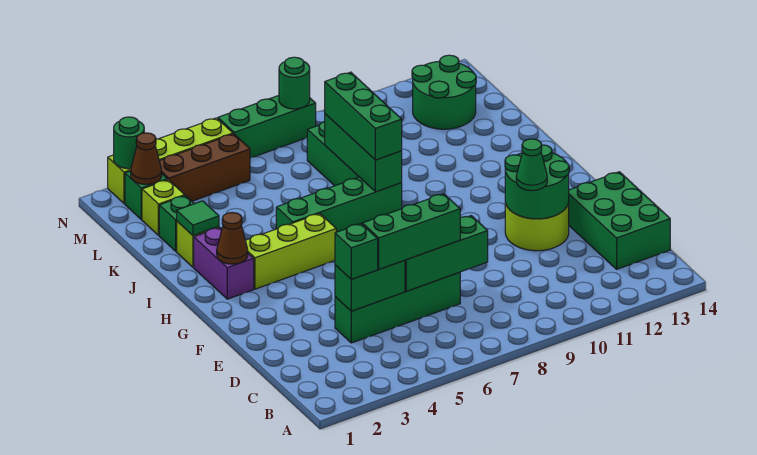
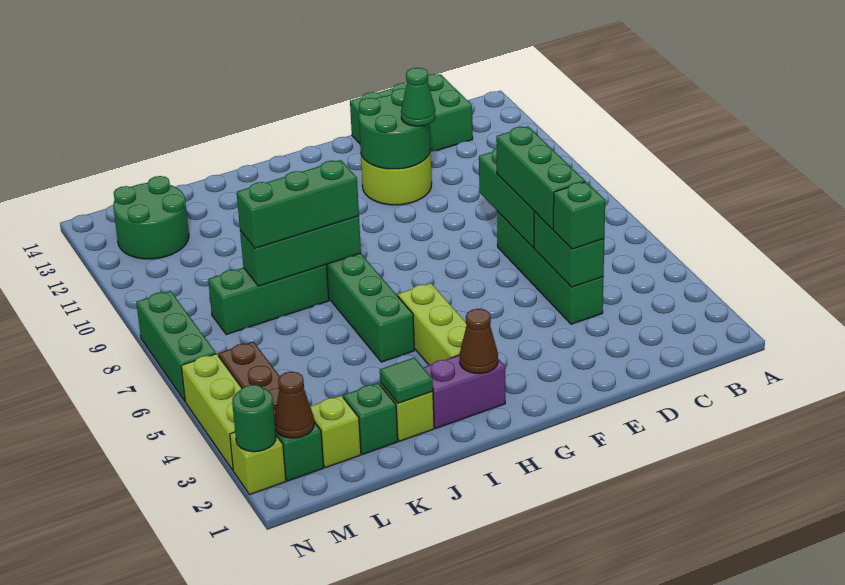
green 1x1 round brick [279,57,310,109] -> none

